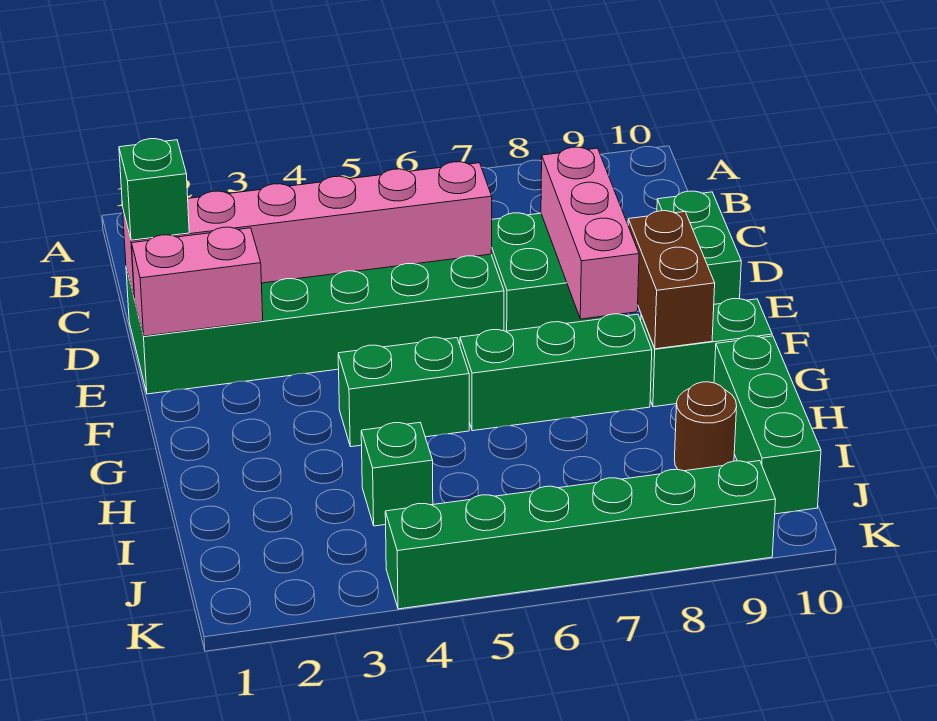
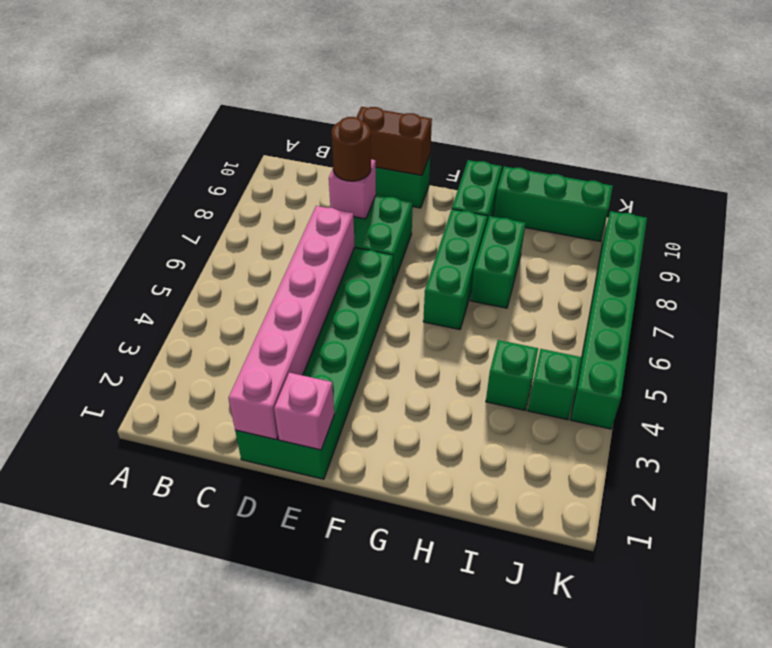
green 1x1 brick [119,139,189,240] -> green 1x1 brick moved to [528,349,582,420]
pink 1x3 brick [541,147,639,319] -> pink 1x1 brick [329,159,376,219]
pink 1x2 brick [132,227,263,336] -> pink 1x1 brick [274,373,334,450]
brown 1x2 brick [628,211,715,349] -> brown 1x2 brick moved to [356,107,432,176]
green 1x2 brick [338,337,469,447] -> green 1x2 brick moved to [471,216,525,308]
brown 1x1 round brick [674,382,737,471] -> brown 1x1 round brick moved to [331,117,371,181]

